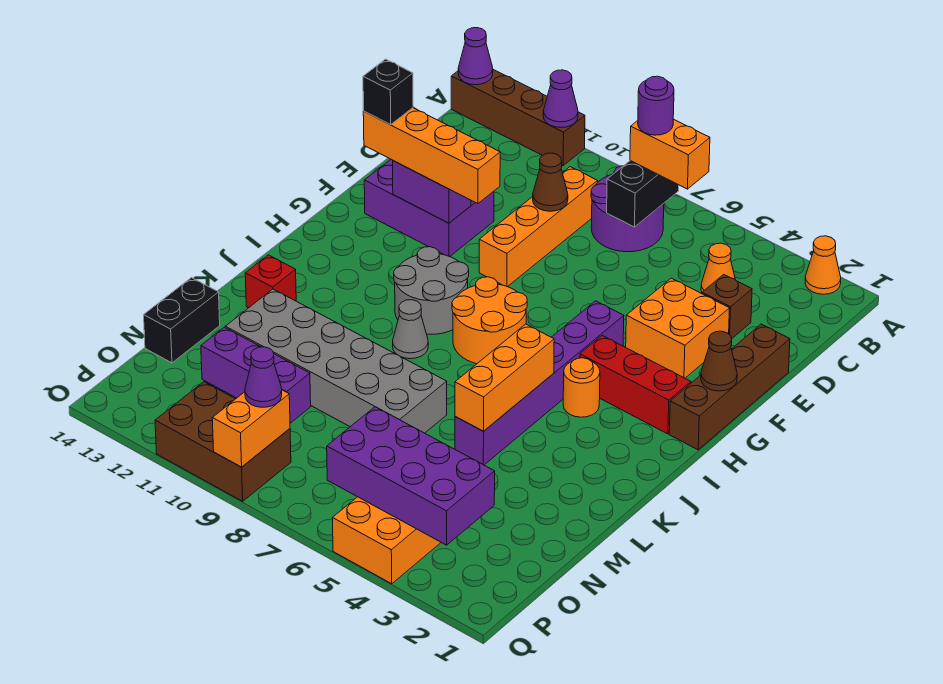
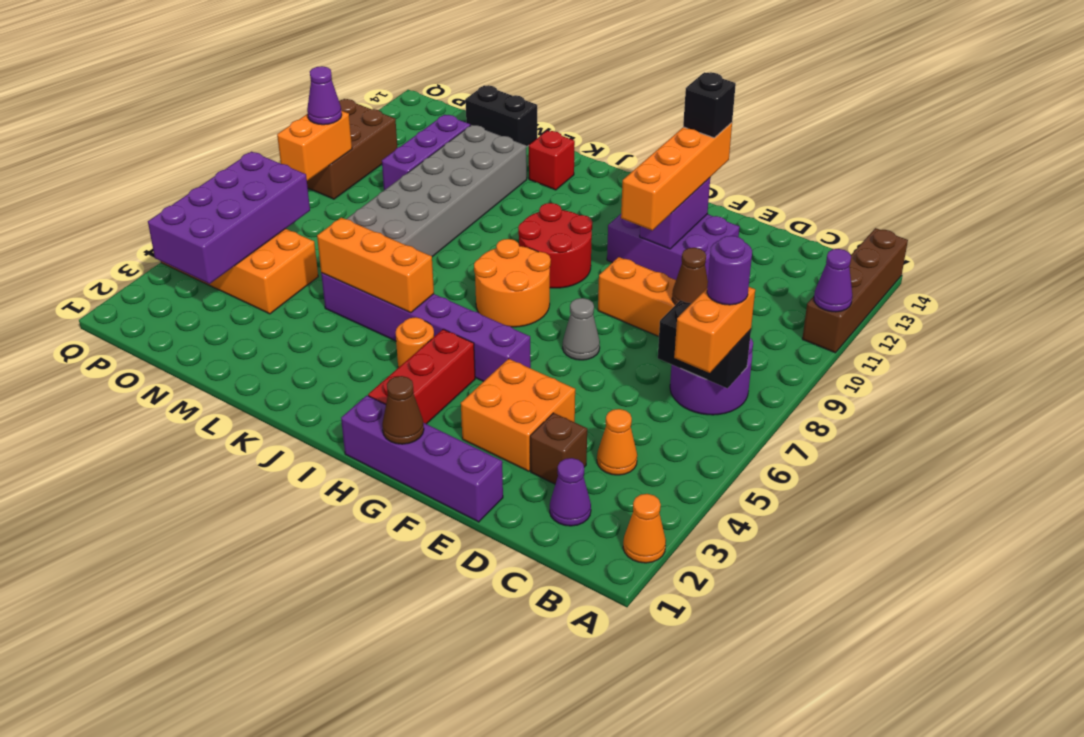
purple 1x1 cone [458,28,493,85] -> purple 1x1 cone moved to [550,458,591,526]
brown 1x4 brick [669,324,790,450] -> purple 1x4 brick [341,396,503,522]
purple 2x3 brick [364,160,494,257] -> purple 2x3 brick turned to [607,214,740,280]
grey 2x2 round brick [394,247,469,334] -> red 2x2 round brick [518,203,593,288]
grey 1x1 cone [393,300,428,359] -> grey 1x1 cone moved to [563,298,600,360]
orange 1x2 brick [212,390,290,467] -> orange 1x2 brick turned to [277,111,352,181]

